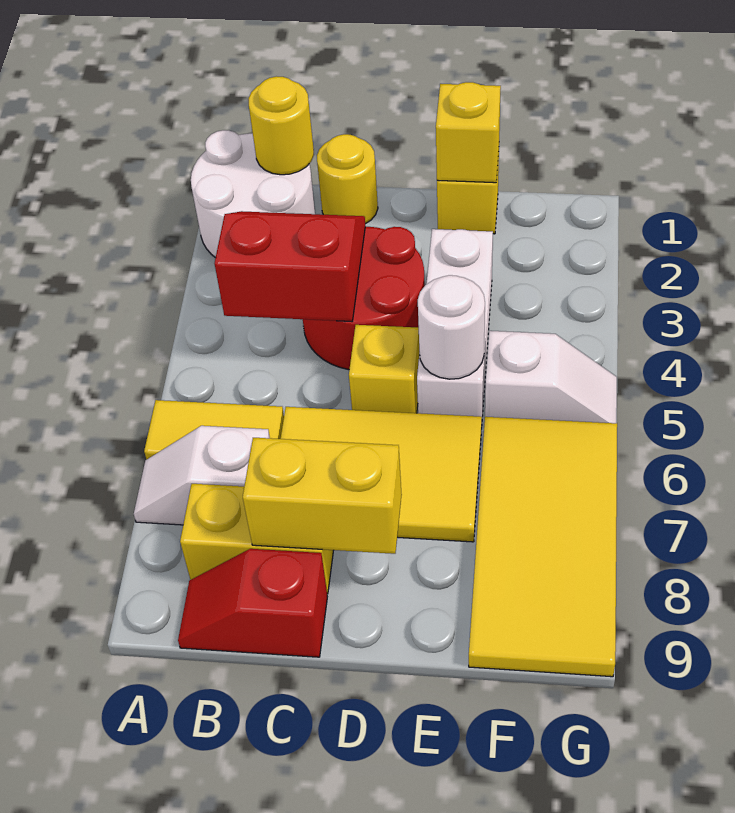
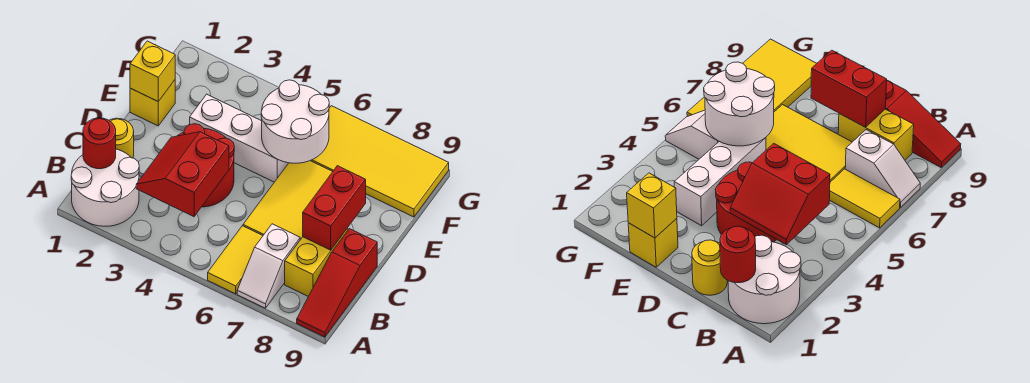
yellow 1x1 round brick [249,76,314,175] -> red 1x1 round brick [83,118,116,169]
red 1x2 slope [178,549,327,657] -> red 1x3 slope [297,229,377,337]
yellow 1x2 brick [243,438,402,554] -> red 1x2 brick [303,166,366,250]
yellow 1x1 brick [349,325,420,413] -> none
white 1x1 round brick [418,275,485,379] -> white 2x2 round brick [261,80,329,163]

